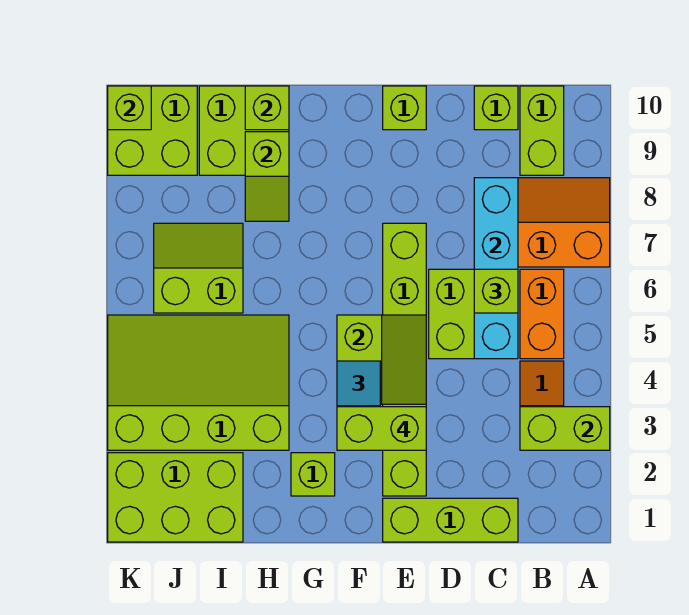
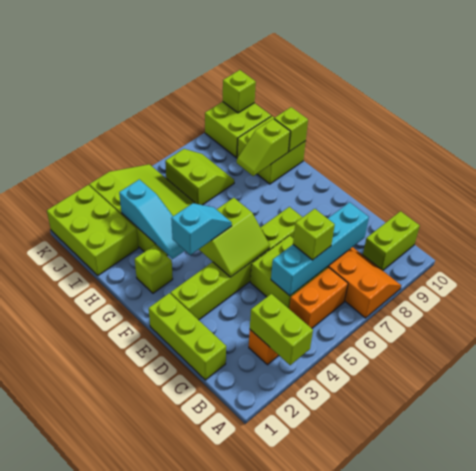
lime 1x1 brick [474,86,518,130] -> none
lime 1x2 brick [337,407,426,450] -> none
lime 1x1 brick [383,86,426,130] -> none
none -> cyan 1x3 slope [119,179,185,259]

